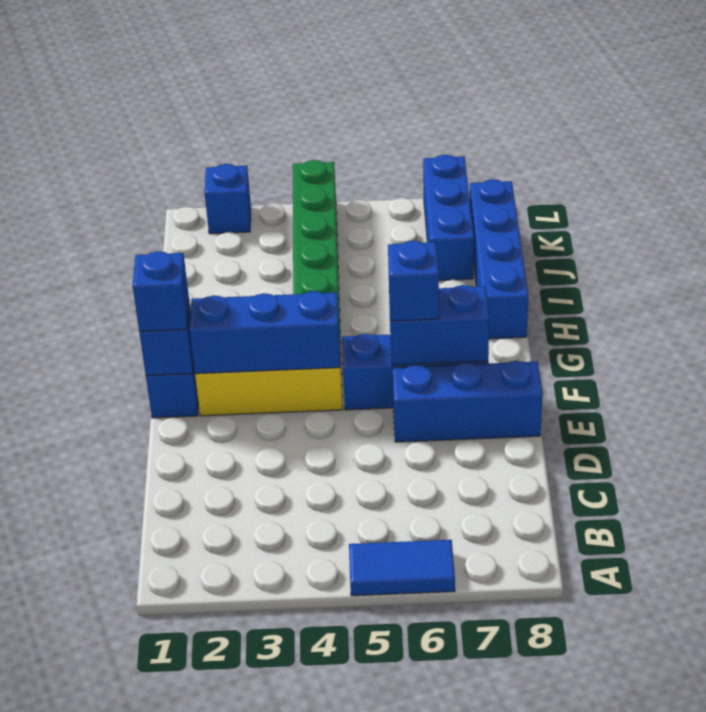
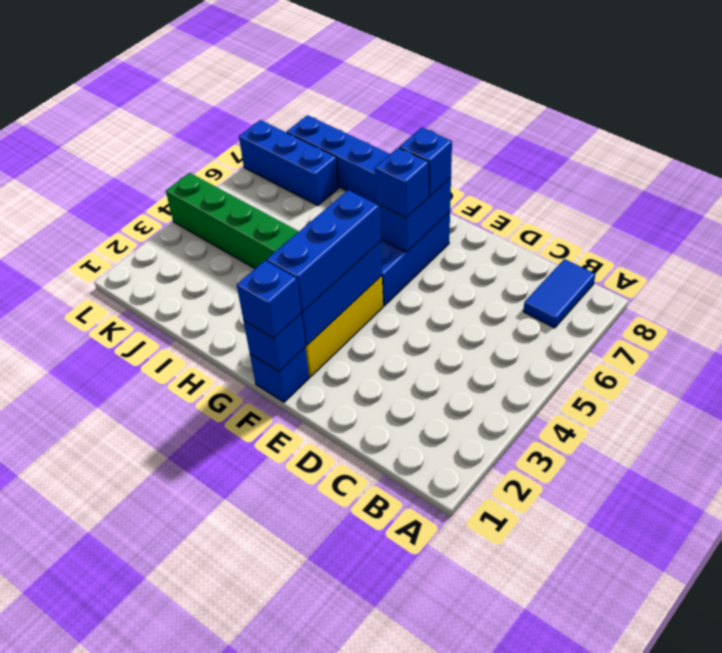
blue 1x2 tile [349,540,455,596] -> blue 1x2 tile moved to [523,259,595,328]
blue 1x3 brick [392,361,543,442] -> blue 1x3 brick moved to [267,190,380,312]
blue 1x1 brick [205,164,251,234] -> blue 1x1 brick moved to [399,128,452,197]

